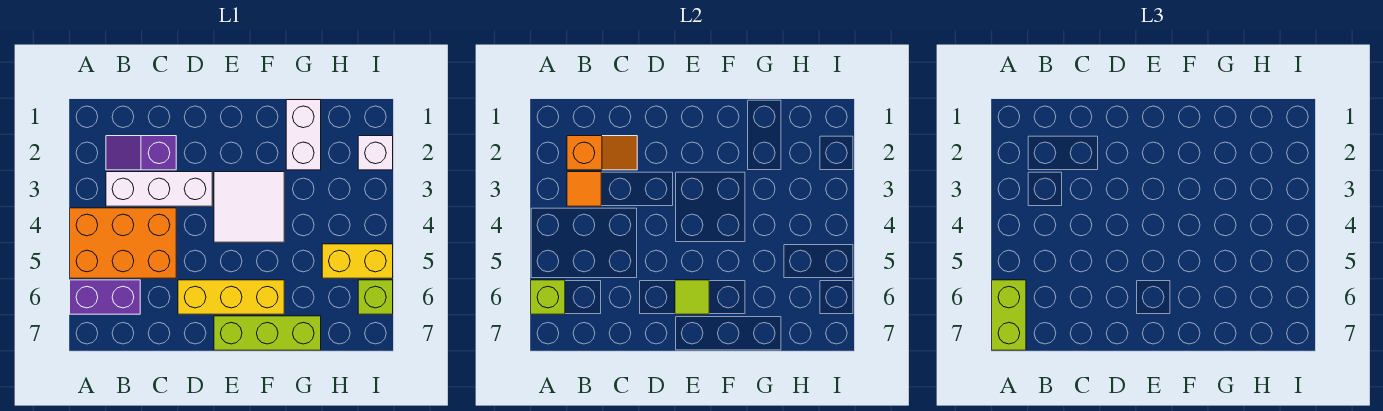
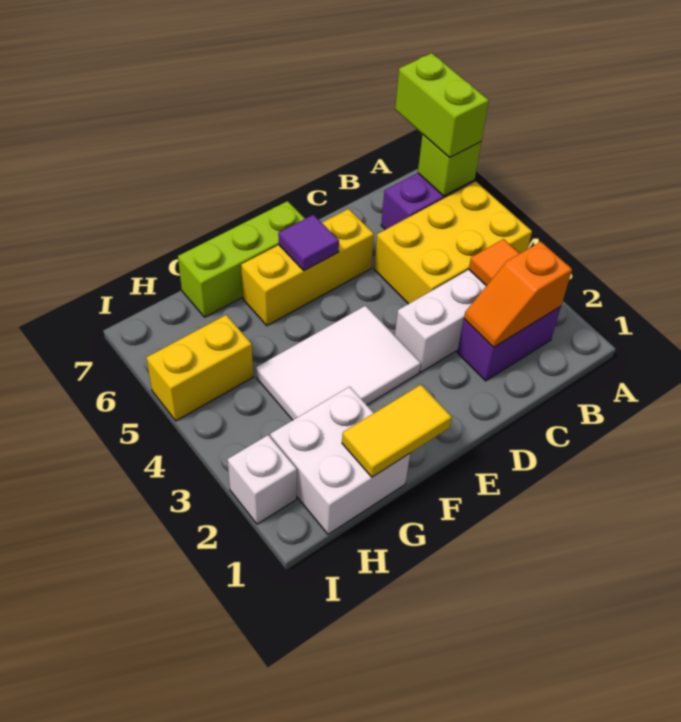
orange 2x3 brick [70,208,176,278] -> yellow 2x3 brick [374,182,532,304]
purple 1x2 slope [106,136,176,170] -> purple 1x2 brick [457,307,561,381]
white 2x2 tile [214,172,284,242] -> white 2x3 tile [256,306,421,420]
lime 1x1 tile [675,280,709,314] -> purple 1x1 tile [278,215,339,271]
none -> yellow 1x2 tile [342,385,452,477]
white 1x2 brick [286,100,321,170] -> white 2x2 brick [270,387,410,534]
lime 1x1 brick [358,280,393,314] -> none

